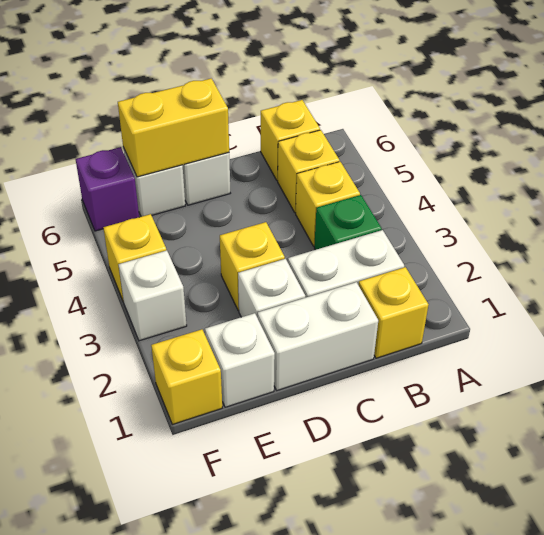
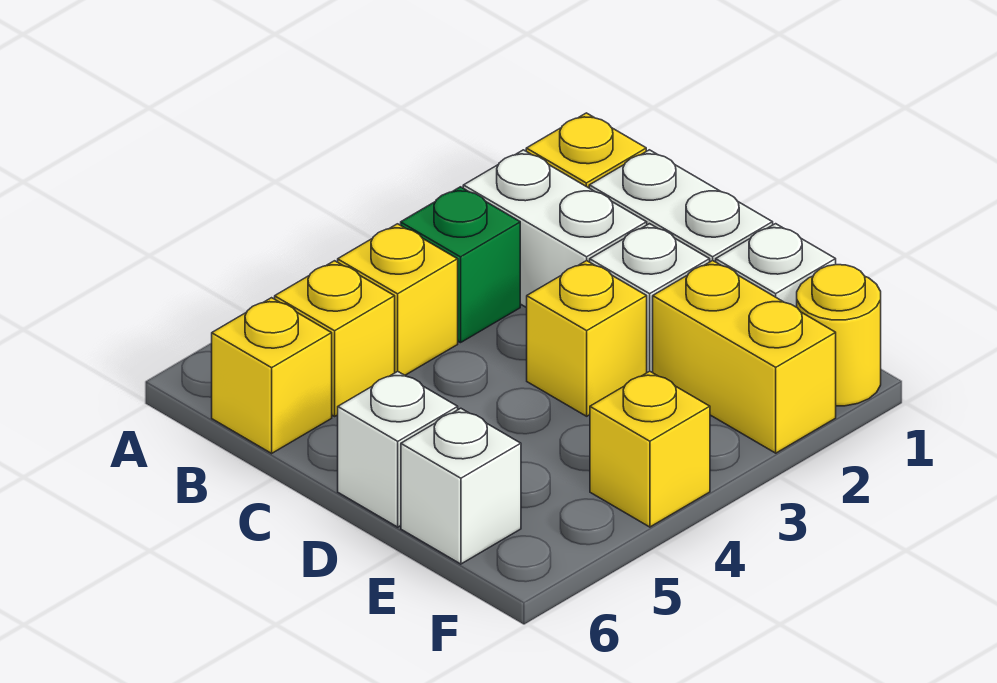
yellow 1x2 brick [118,78,229,177] -> yellow 1x2 brick moved to [653,261,836,453]
yellow 1x1 brick [151,329,222,424] -> yellow 1x1 round brick [797,265,881,406]
white 1x1 brick [118,250,187,341] -> none
purple 1x1 brick [76,147,139,231] -> none

